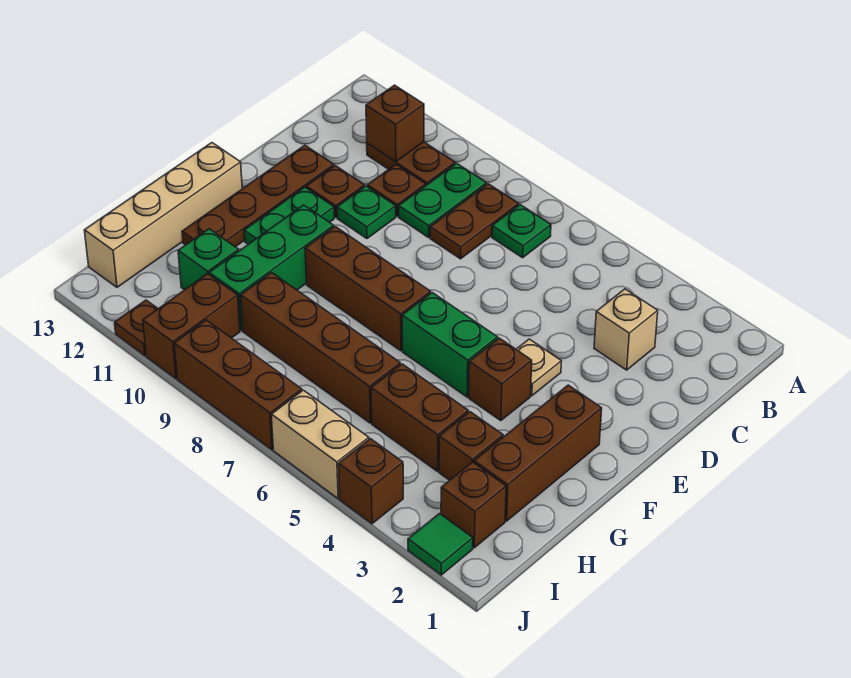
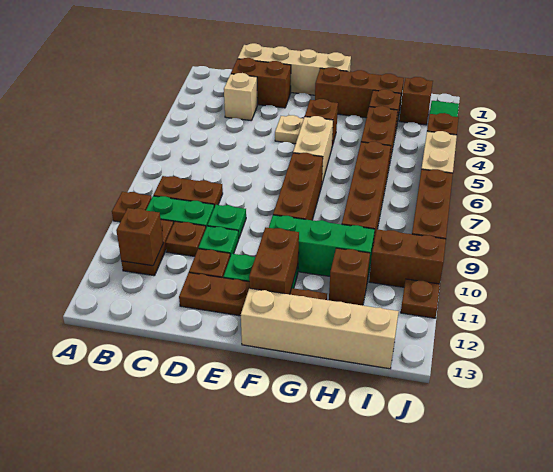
none -> brown 1x1 plate [112,192,152,222]
green 1x1 plate [492,205,551,258] -> green 1x1 plate moved to [208,205,246,238]
none -> tan 1x4 brick [238,43,351,95]
none -> brown 1x2 brick [231,58,291,108]
green 1x2 brick [402,293,498,397] -> tan 1x2 brick [293,116,333,183]
none -> brown 1x2 brick [249,227,299,294]
green 1x1 brick [178,229,239,290] -> brown 1x1 brick [329,248,370,306]

